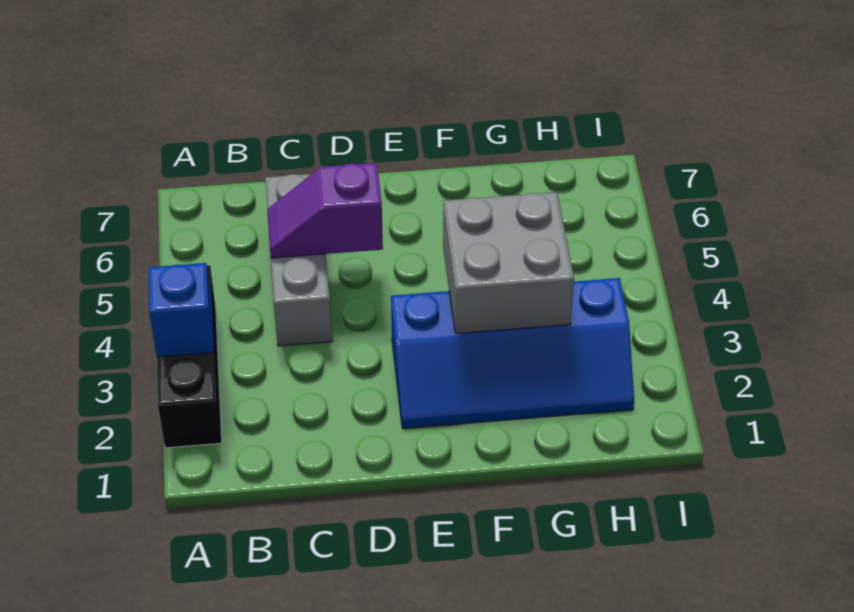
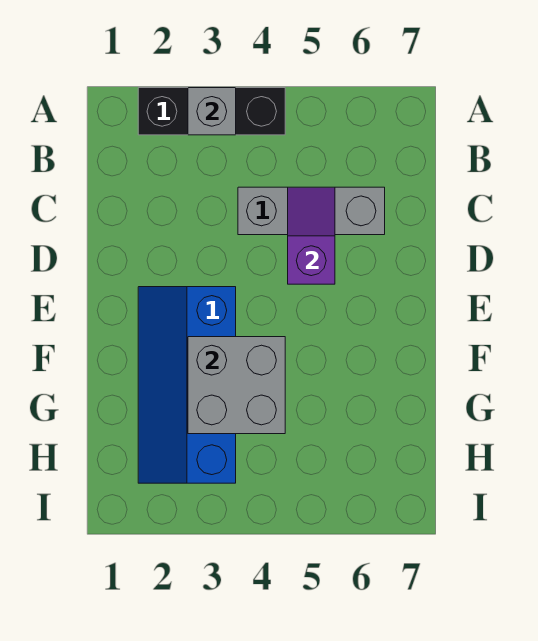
blue 1x1 brick [148,263,214,357] -> grey 1x1 brick [188,88,236,135]

